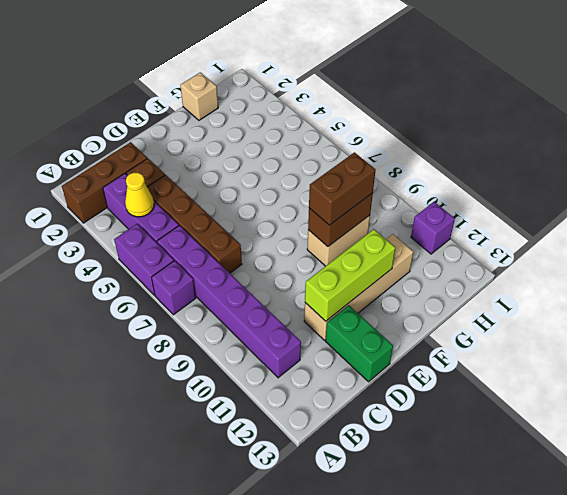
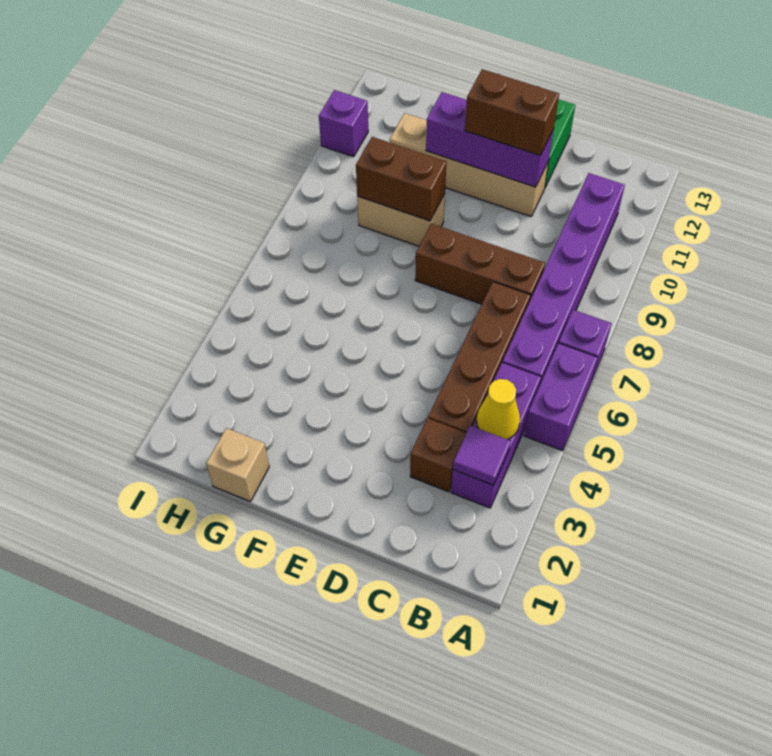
brown 1x3 brick [62,142,147,223] -> brown 1x3 brick moved to [415,224,545,304]
none -> purple 1x1 tile [453,426,511,485]
lime 1x3 brick [305,229,395,321] -> purple 1x3 brick [426,92,554,187]
brown 1x2 brick [309,152,376,225] -> brown 1x2 brick moved to [465,69,559,155]

